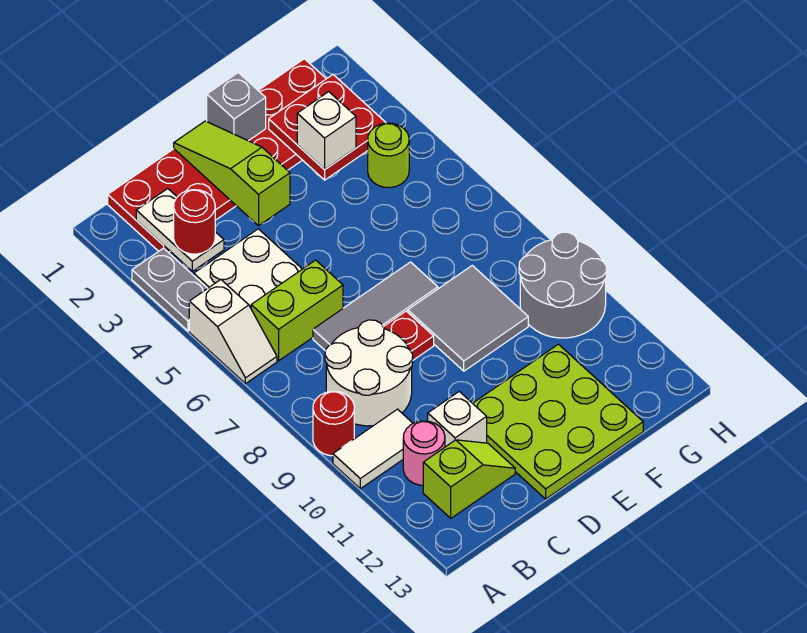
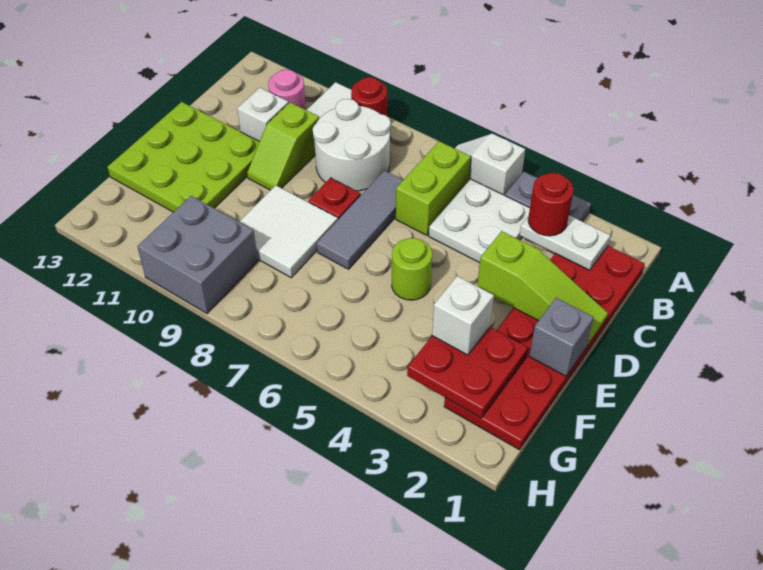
lime 1x2 slope [423,440,515,518] -> lime 1x2 slope moved to [247,102,319,190]
grey 2x2 tile [408,265,528,371] -> white 2x2 tile [239,185,338,278]
lime 1x1 round brick [368,123,409,188] -> lime 1x1 round brick moved to [392,238,432,300]
grey 2x2 round brick [519,232,607,338] -> grey 2x2 brick [137,196,258,314]

